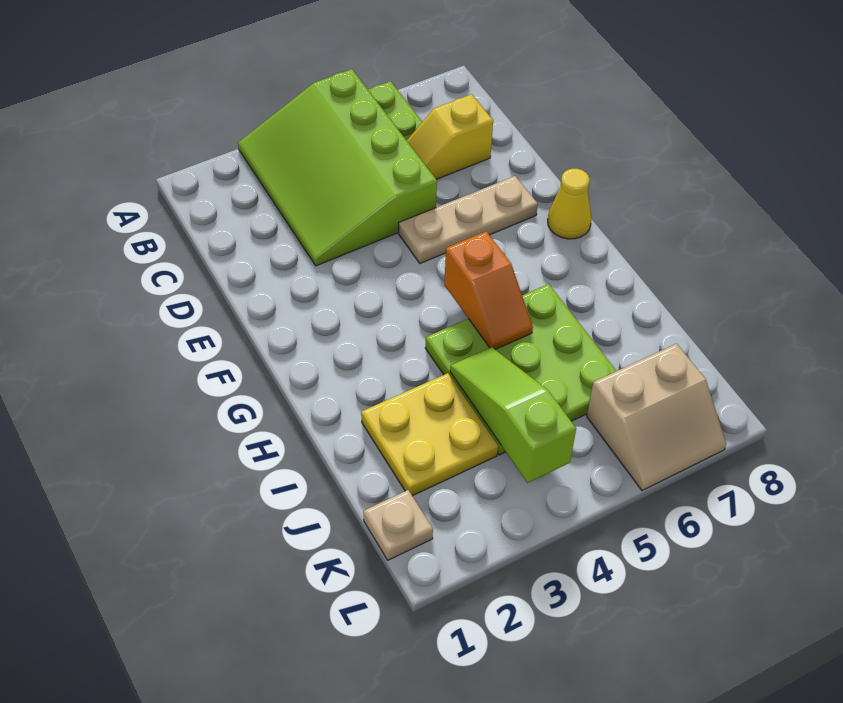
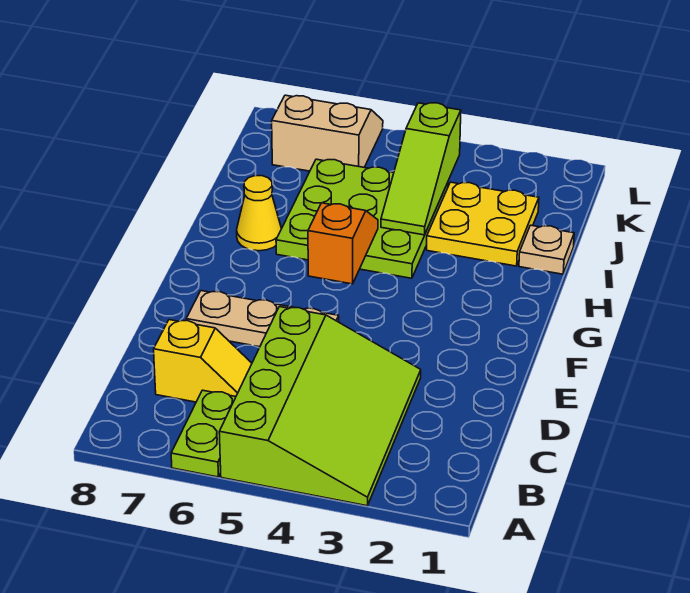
yellow 1x1 cone [548,169,592,239] -> yellow 1x1 cone moved to [237,176,282,251]
tan 1x1 plate [363,490,433,560] -> tan 1x1 plate moved to [519,225,574,274]

